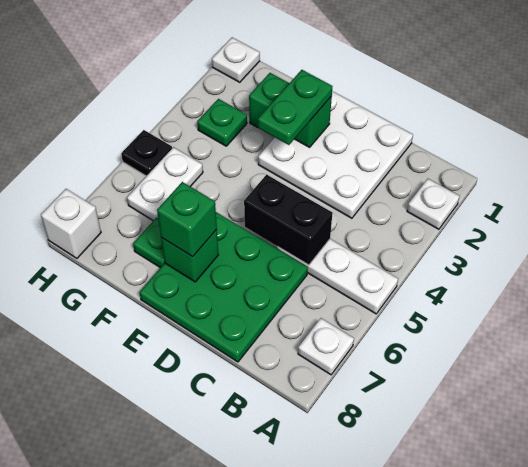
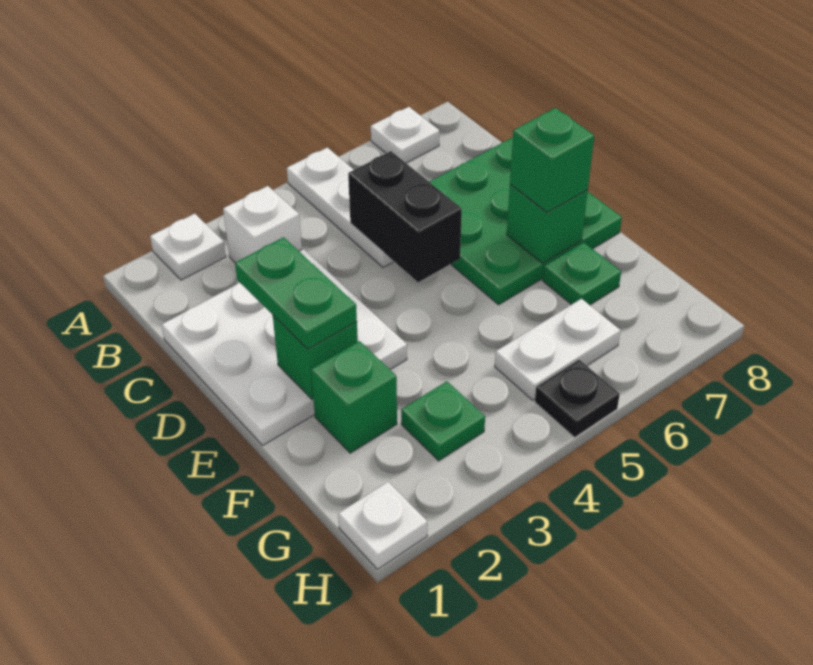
green 1x2 plate [258,70,333,145] -> green 1x2 plate turned to [235,237,357,349]
white 1x1 brick [41,189,101,258] -> white 1x1 brick moved to [223,186,302,262]

